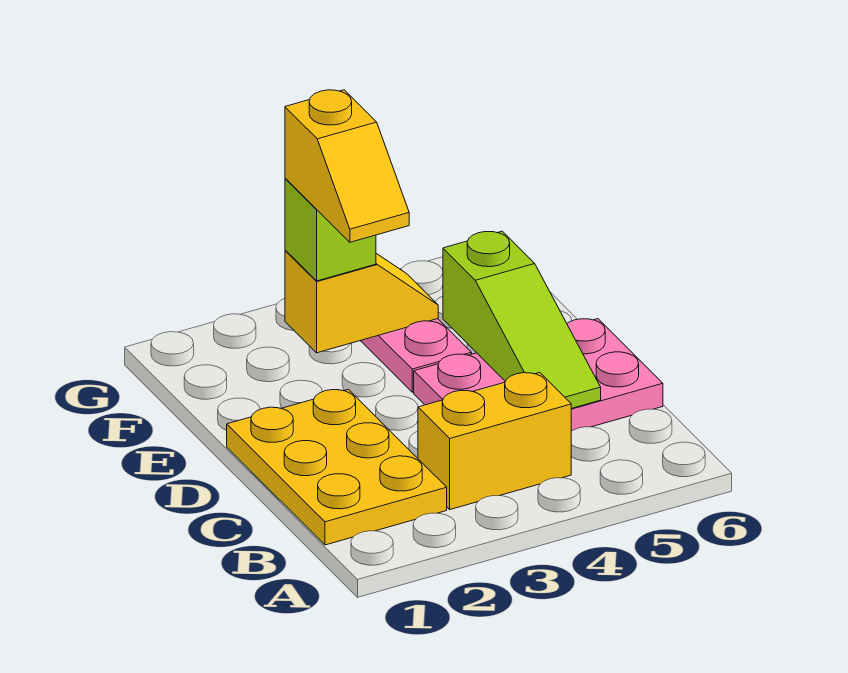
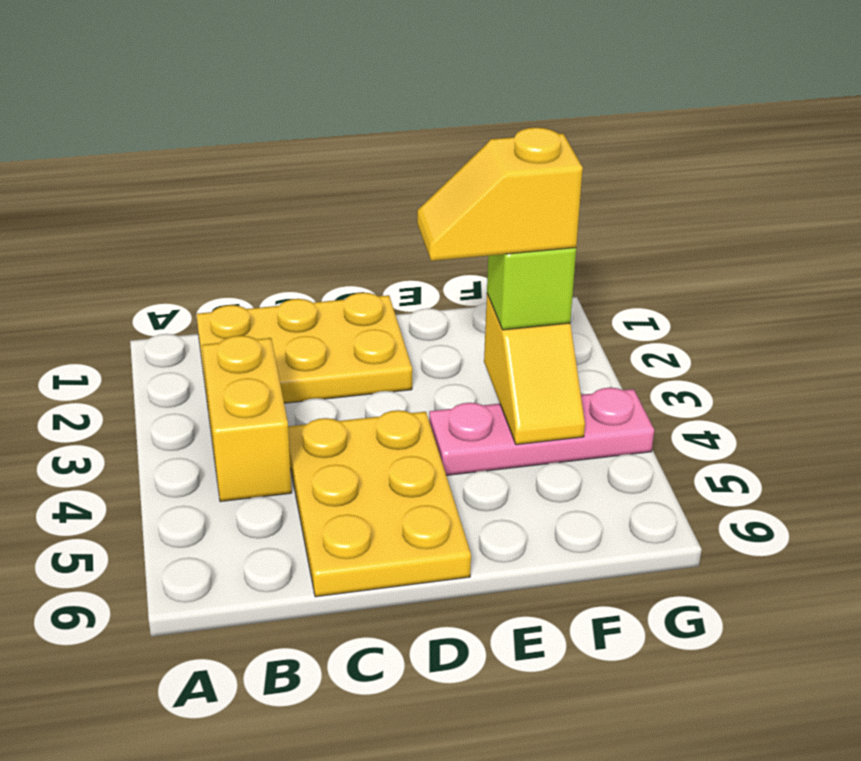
pink 2x3 plate [414,319,663,431] -> yellow 2x3 plate [288,410,471,597]
lime 1x3 slope [443,231,601,409] -> none

